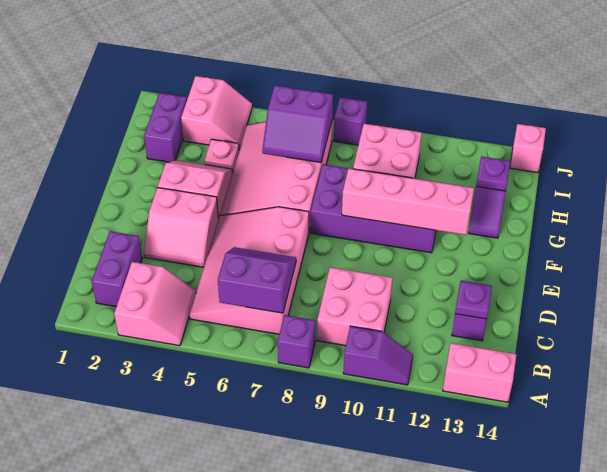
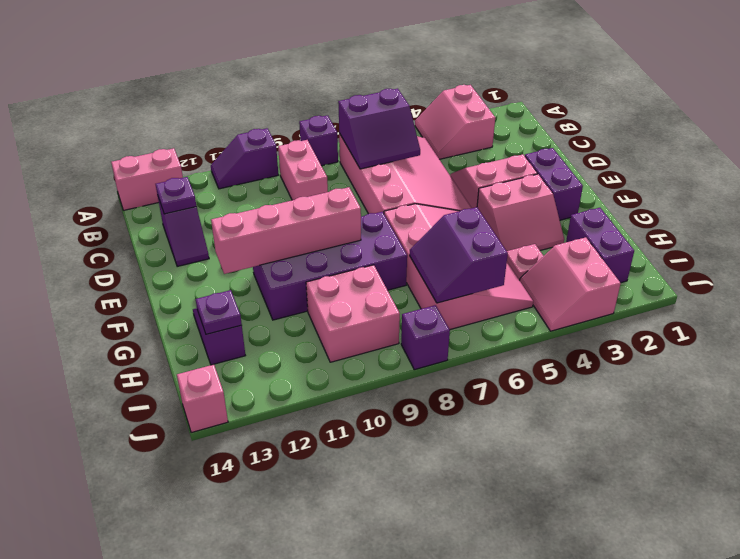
purple 1x2 brick [92,231,143,307] -> purple 1x2 brick moved to [525,148,583,220]
pink 2x2 brick [317,267,392,346] -> pink 1x2 brick [278,140,328,200]
purple 2x2 slope [262,86,333,163] -> purple 2x2 slope turned to [410,207,508,303]

